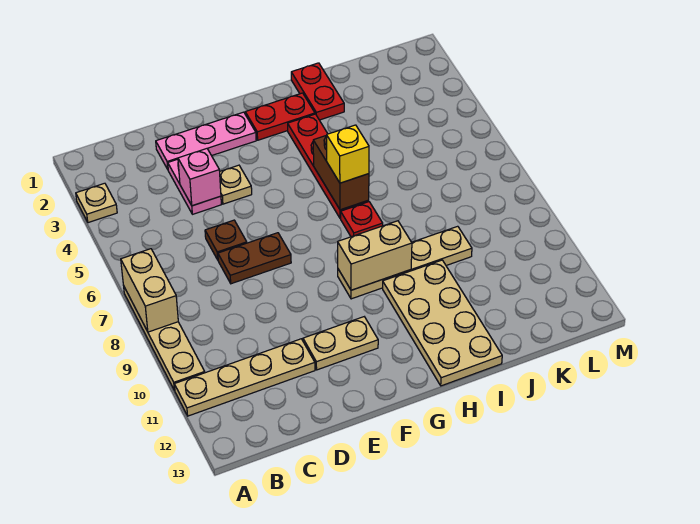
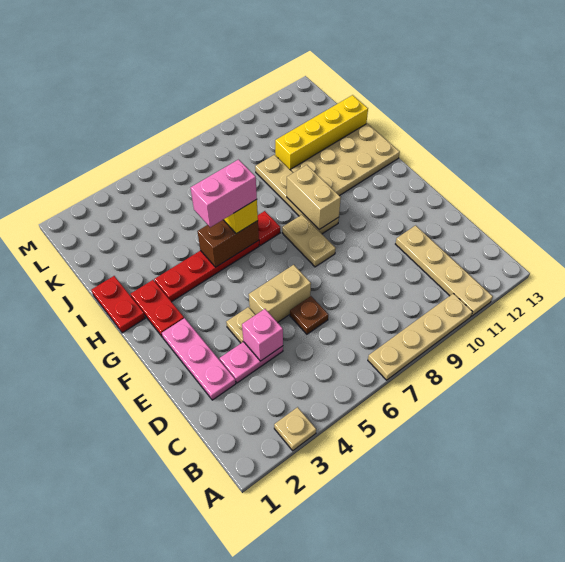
tan 1x2 brick [121,249,178,332] -> tan 1x2 brick moved to [249,265,311,323]
brown 1x2 plate [218,233,291,284] -> none
tan 1x2 plate [303,317,378,370] -> tan 1x2 plate moved to [282,215,336,267]
none -> pink 1x2 brick [190,160,257,227]
red 1x2 plate [291,63,344,120] -> red 1x2 plate turned to [92,276,145,333]
none -> yellow 1x4 brick [275,95,368,170]

